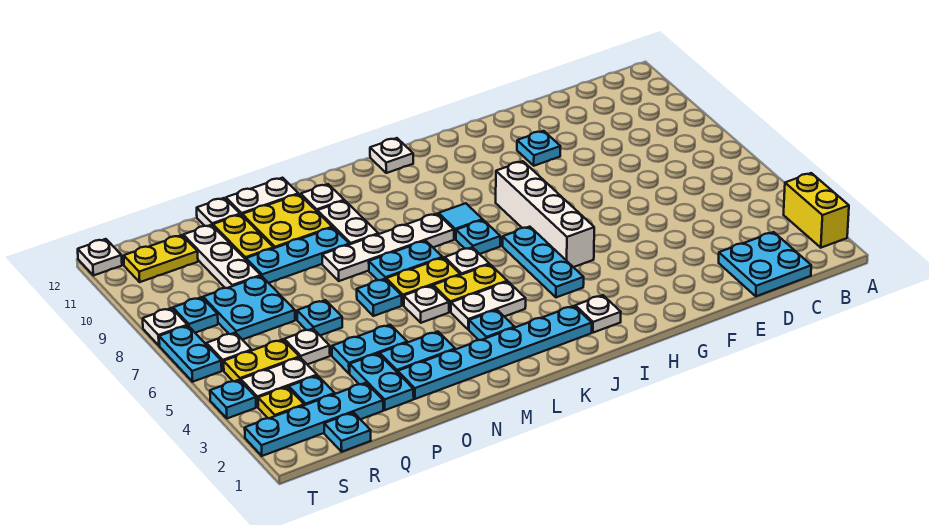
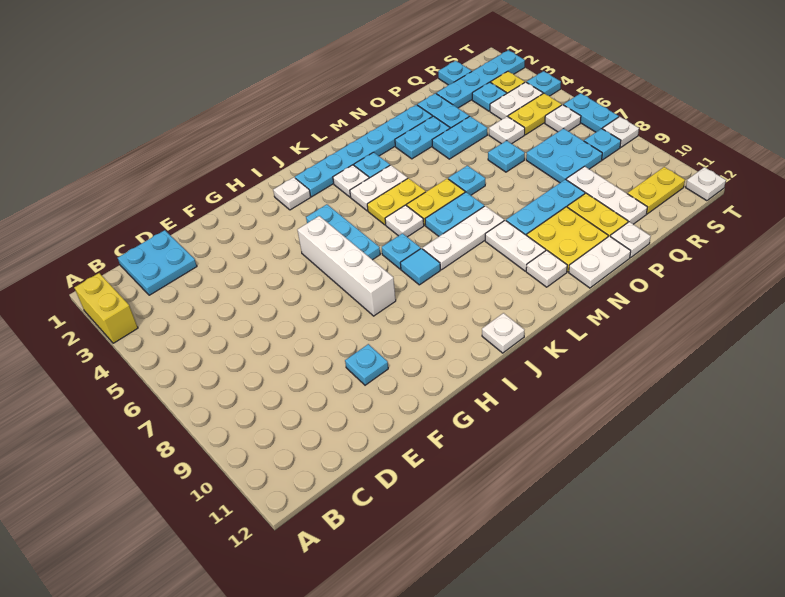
white 1x4 plate [322,214,454,281] -> white 1x3 plate [423,206,504,270]
white 1x1 plate [404,286,449,323] -> white 1x1 plate moved to [333,165,369,197]

